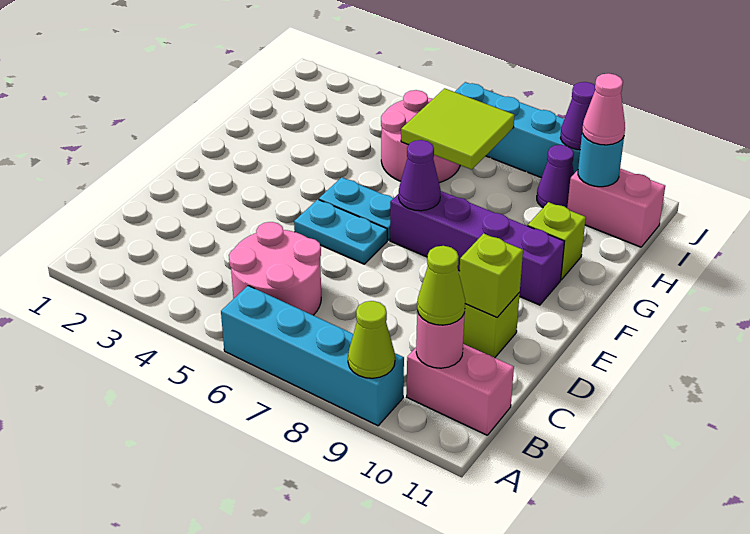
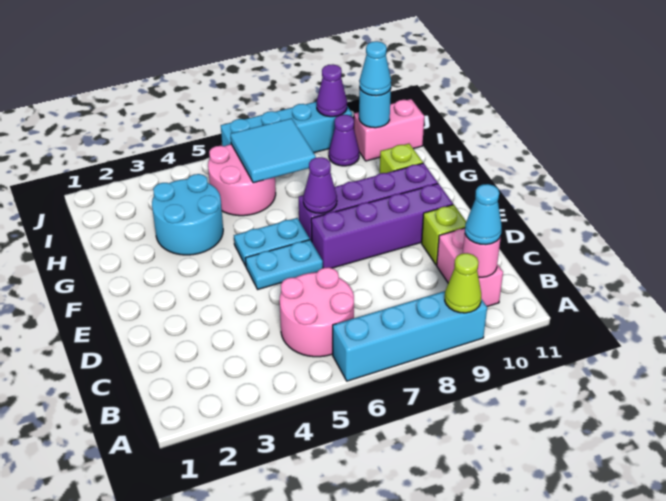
pink 1x2 brick [407,344,514,435] -> pink 1x2 brick turned to [437,228,503,306]
lime 1x1 cone [417,246,465,325] -> cyan 1x1 cone [465,184,502,245]
lime 1x1 brick [459,233,523,317] -> none
none -> purple 1x4 brick [311,183,453,268]
none -> cyan 2x2 round brick [152,174,223,255]
lime 2x2 tile [401,88,514,170] -> cyan 2x2 tile [231,118,316,183]
pink 1x1 cone [582,73,625,145] -> cyan 1x1 cone [359,41,391,96]

